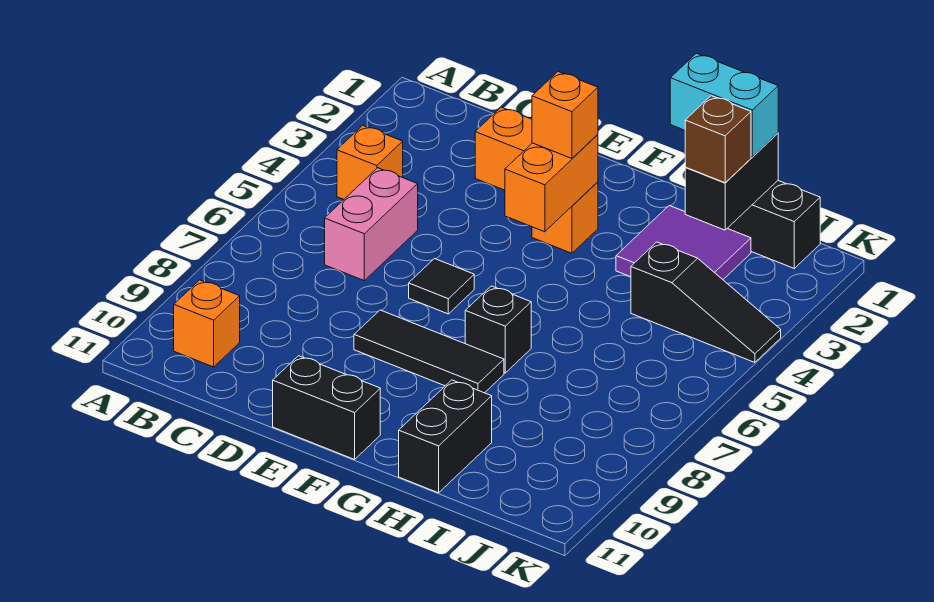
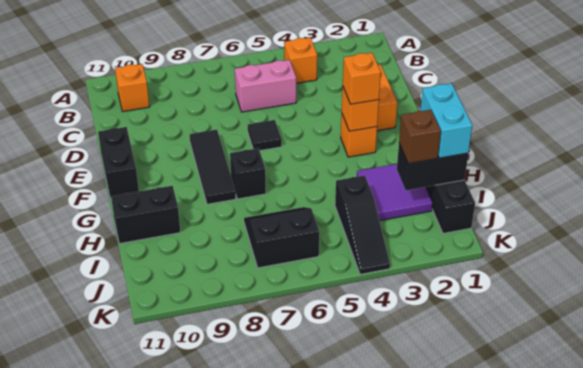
orange 1x2 brick [505,135,598,232] -> orange 1x1 brick [342,87,379,131]
none -> black 2x2 slope [244,207,319,268]

